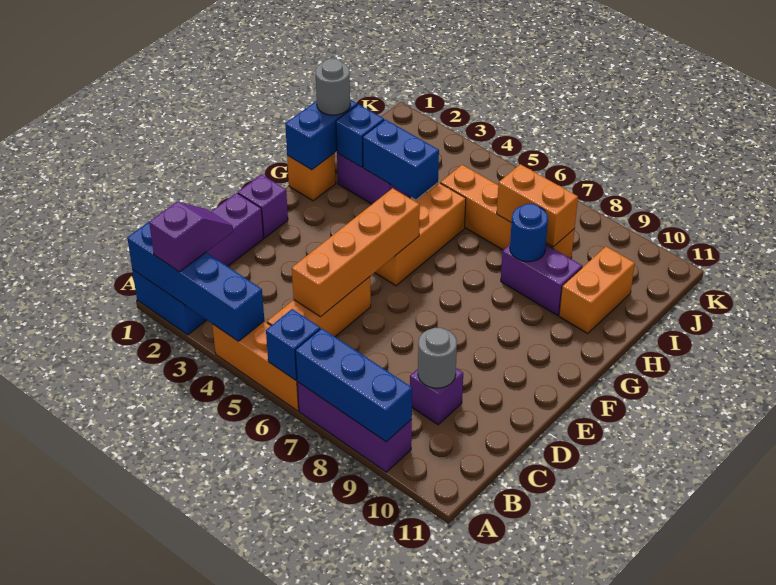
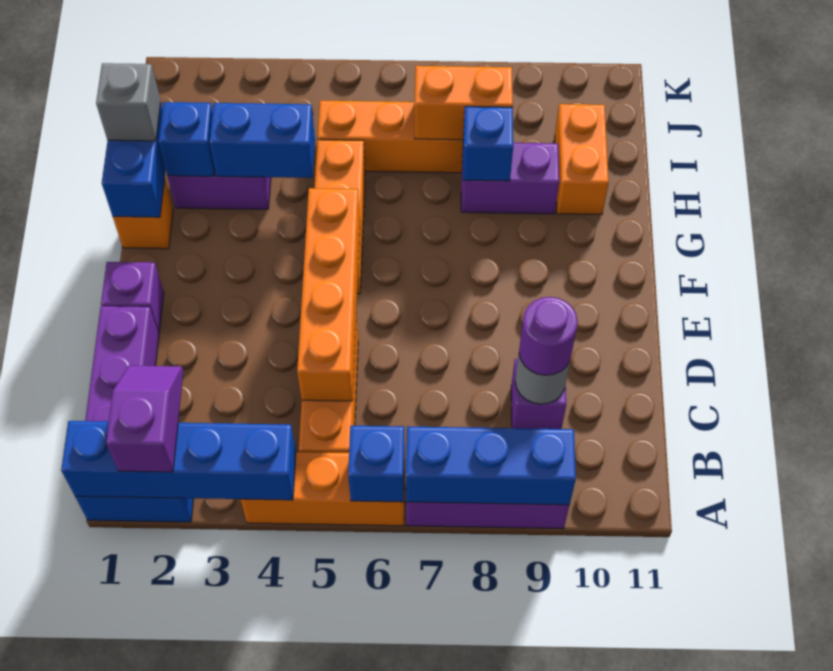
none -> purple 1x1 round brick [519,297,578,375]
grey 1x1 round brick [315,59,350,115] -> grey 1x1 brick [96,63,161,141]
blue 1x1 round brick [510,204,548,262] -> blue 1x1 brick [463,107,513,181]

